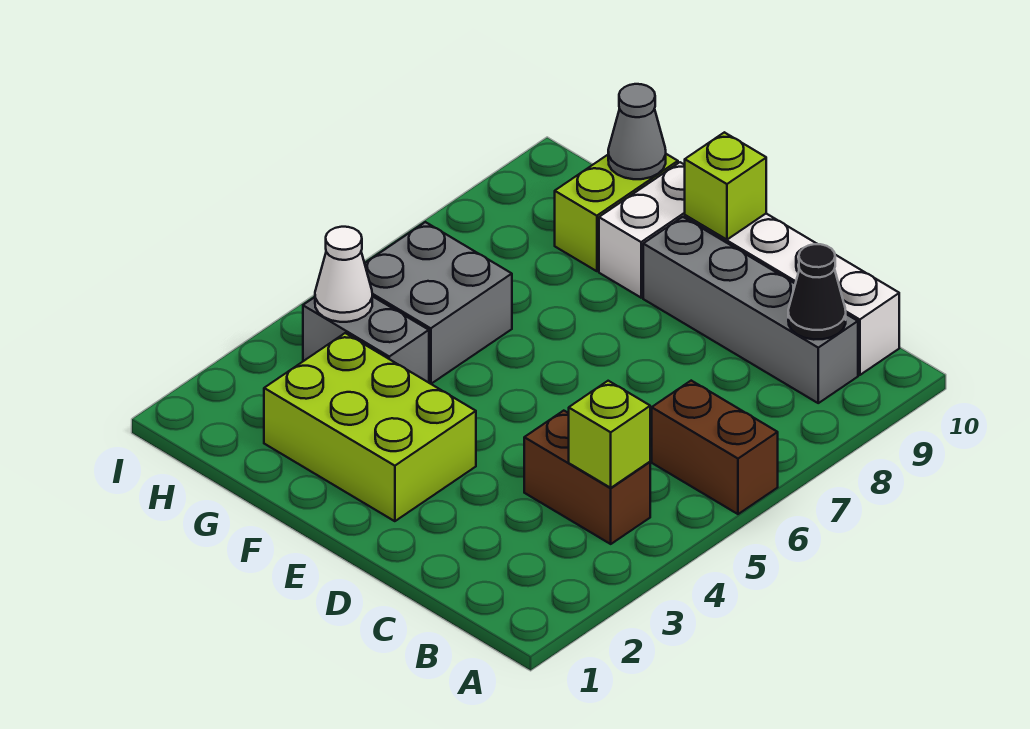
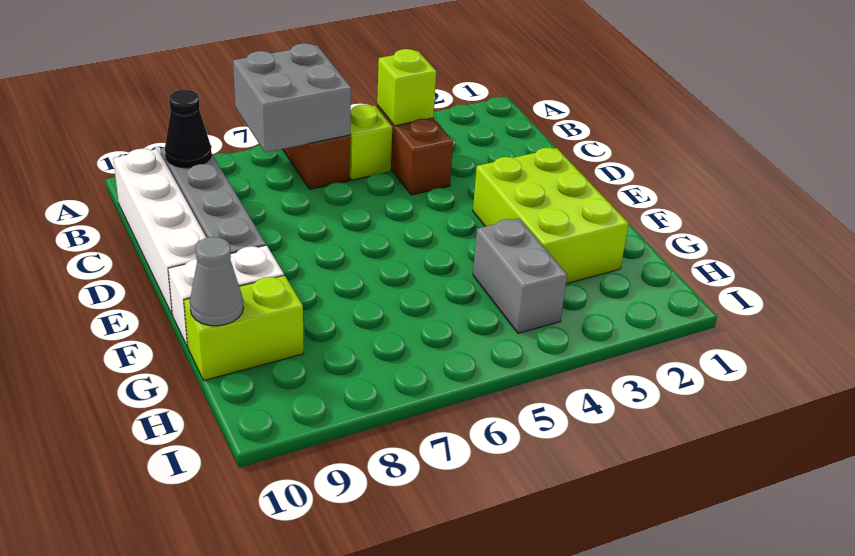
lime 1x1 brick [685,132,766,240] -> lime 1x1 brick moved to [350,105,392,180]
grey 2x2 brick [365,222,512,384] -> grey 2x2 brick moved to [233,43,351,153]
white 1x1 cone [315,227,372,322] -> none

